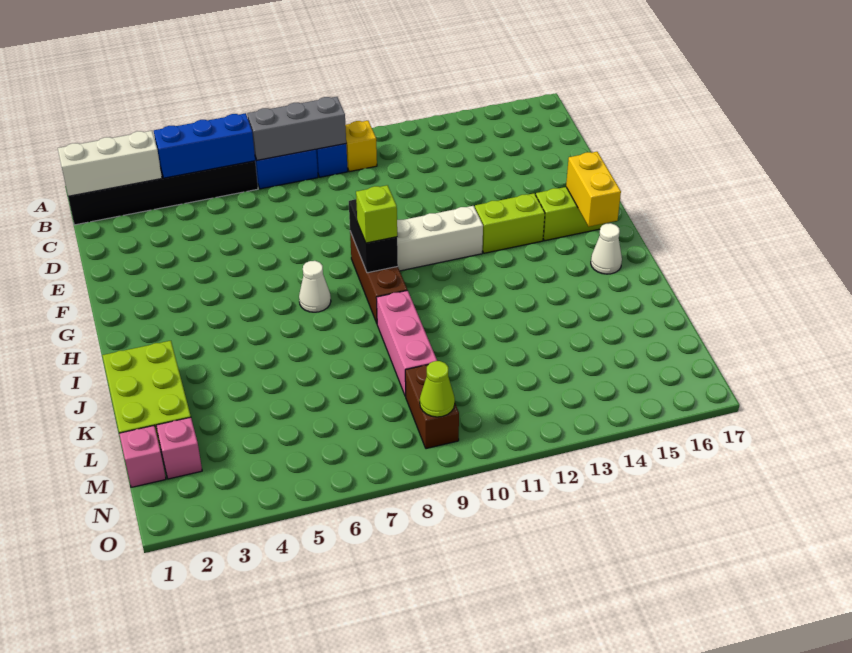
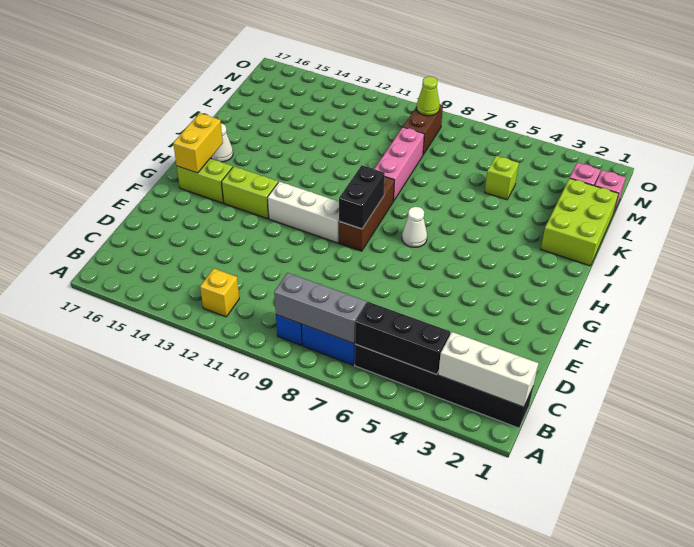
blue 1x3 brick [154,113,255,178] -> black 1x3 brick [355,302,450,375]
yellow 1x1 brick [345,121,377,172] -> yellow 1x1 brick moved to [200,269,239,317]
lime 1x1 brick [356,185,397,243] -> lime 1x1 brick moved to [485,156,519,200]

